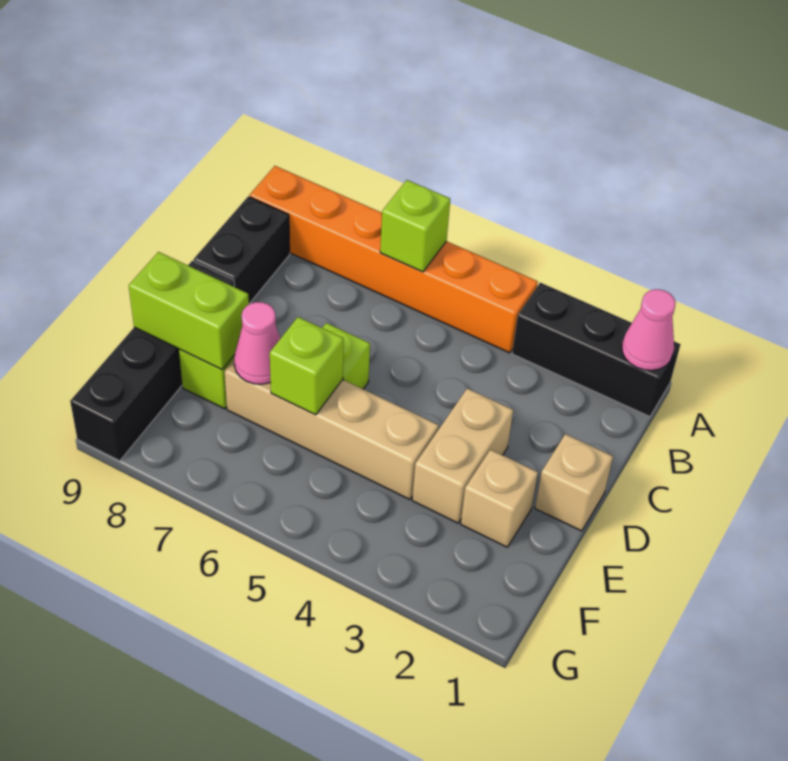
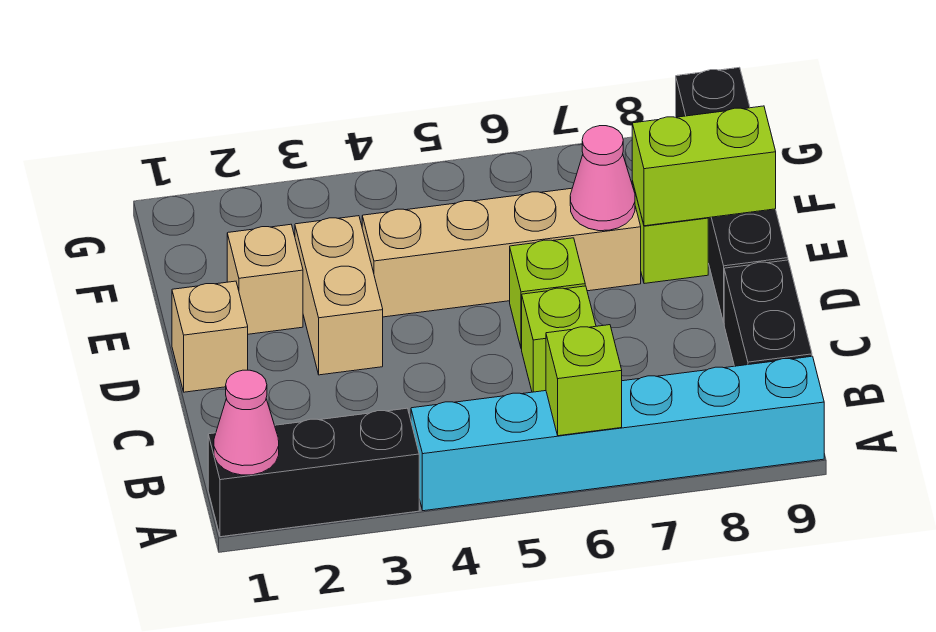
orange 1x6 brick [249,166,538,353] -> cyan 1x6 brick [411,356,824,511]
lime 1x1 brick [270,317,344,415] -> lime 1x1 brick moved to [522,286,596,392]

